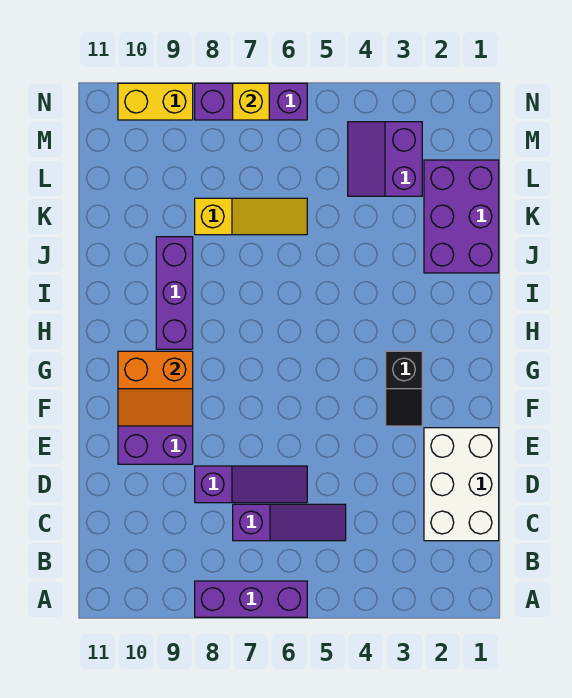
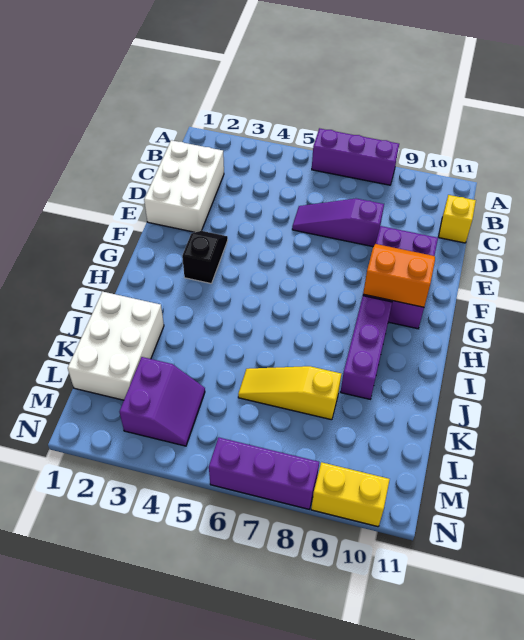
purple 1x3 slope [233,504,346,541] -> none
purple 2x3 brick [424,160,499,273] -> white 2x3 brick [68,292,164,400]
yellow 1x1 brick [233,83,269,120] -> yellow 1x1 brick moved to [439,195,476,243]

